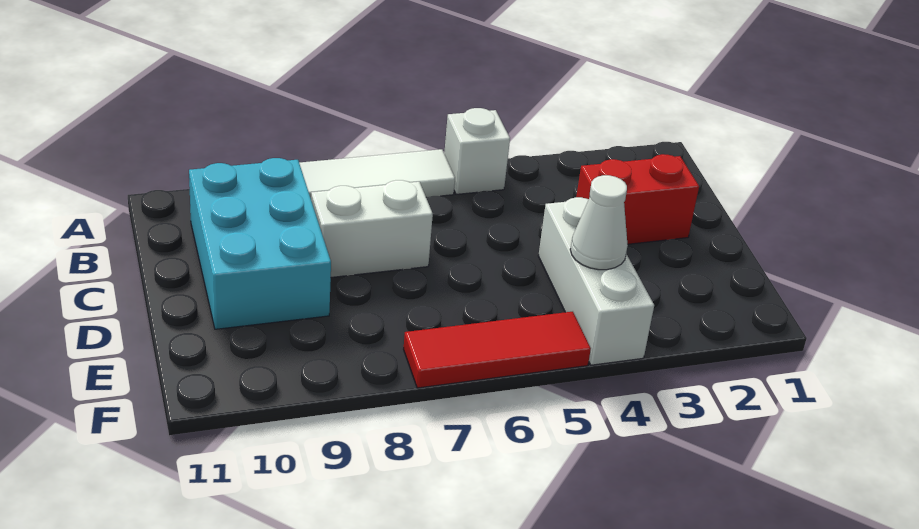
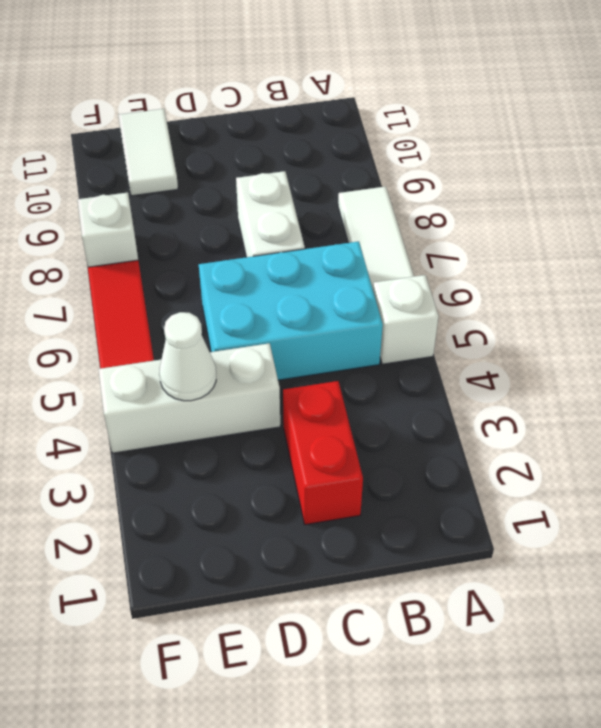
cyan 2x3 brick [189,158,331,329] -> cyan 2x3 brick moved to [199,241,383,380]
none -> white 1x2 tile [118,109,178,196]
none -> white 1x1 brick [77,192,138,267]

